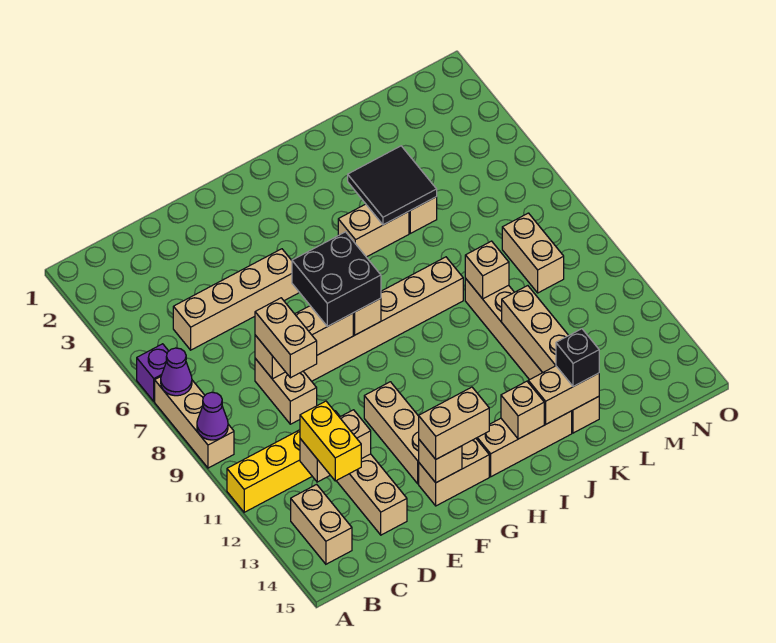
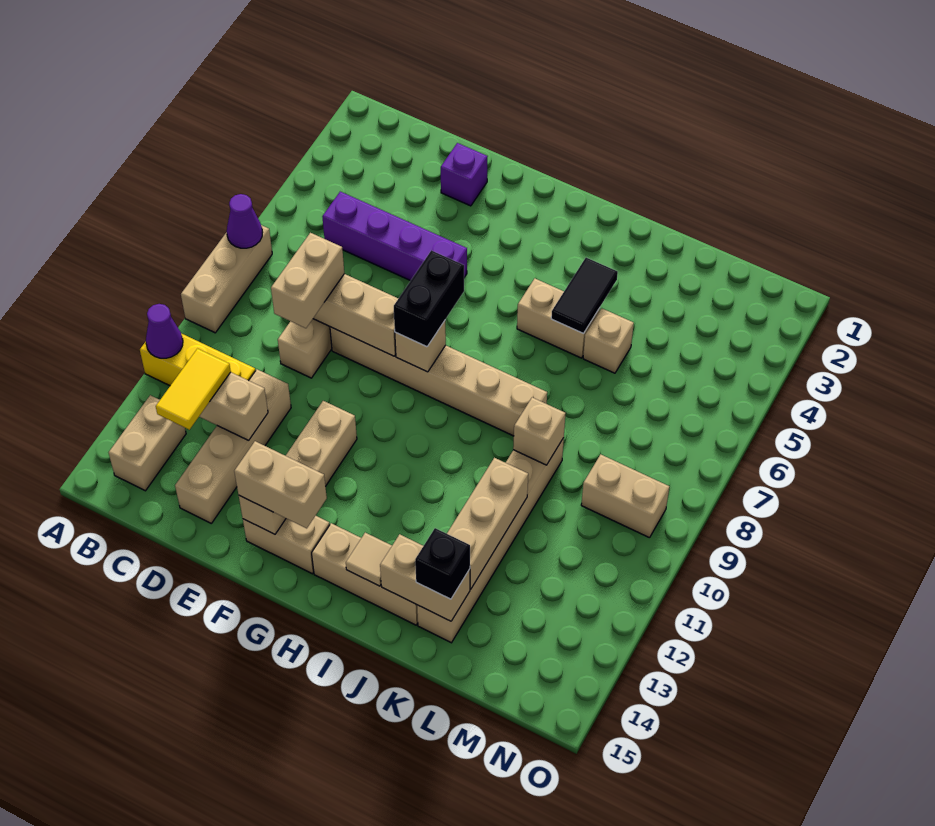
purple 1x1 brick [137,344,168,401] -> purple 1x1 brick moved to [441,143,488,206]
purple 1x1 cone [197,392,228,440] -> purple 1x1 cone moved to [146,304,183,358]
tan 1x4 brick [173,249,299,350] -> purple 1x4 brick [322,192,467,281]
yellow 1x2 brick [300,401,361,481] -> yellow 1x2 tile [156,349,231,430]
black 2x2 brick [292,232,381,326] -> black 1x2 brick [394,250,464,347]
tan 1x1 brick [501,381,544,439] -> tan 1x1 tile [346,533,392,586]
black 2x2 tile [348,146,437,225] -> black 1x2 tile [551,258,618,334]
tan 1x2 brick [502,213,564,293] -> tan 1x2 brick turned to [581,454,670,538]

